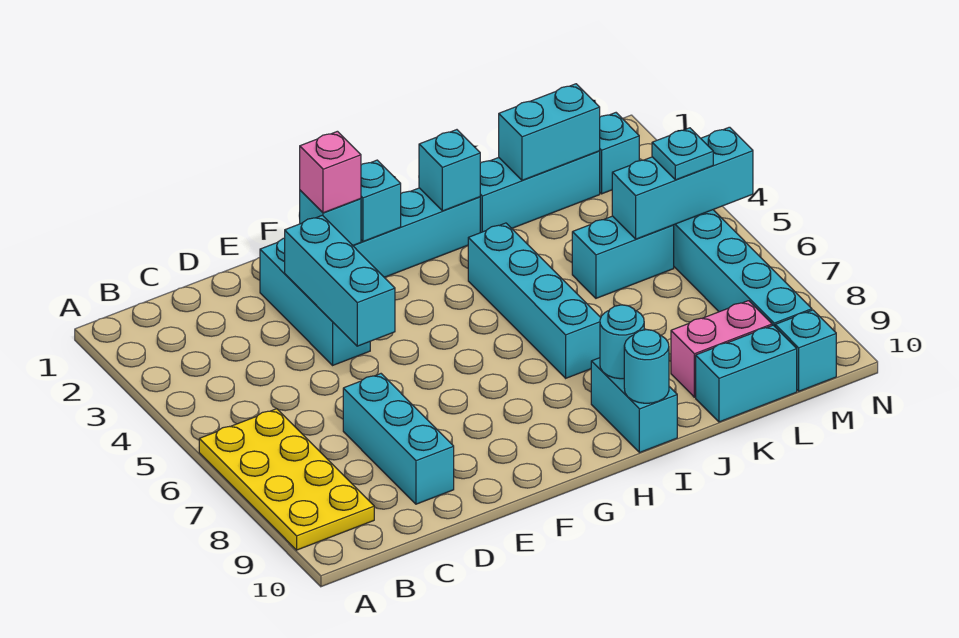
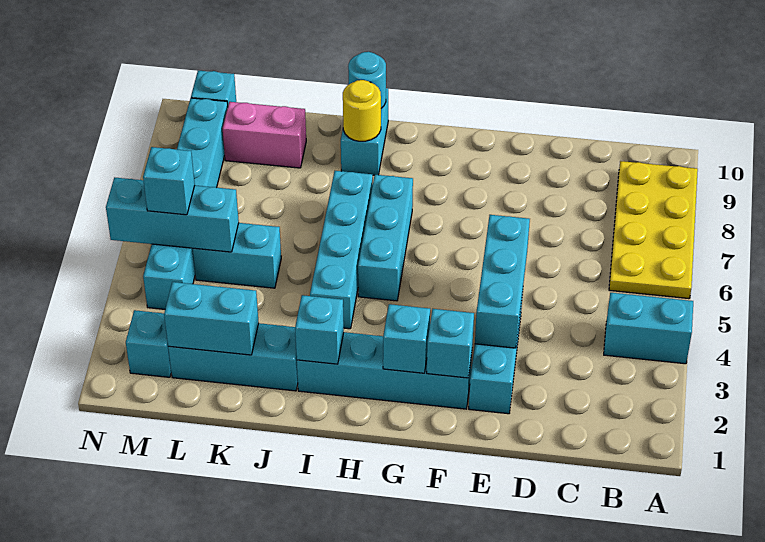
cyan 1x3 brick [343,374,454,504] -> cyan 1x3 brick moved to [358,175,413,301]
pink 1x1 brick [300,131,361,213] -> none
cyan 1x1 round brick [600,305,644,379] -> yellow 1x1 round brick [343,80,381,141]
cyan 1x2 brick [696,325,797,422] -> cyan 1x2 brick moved to [604,293,693,364]
cyan 1x1 plate [652,128,713,180] -> cyan 1x1 brick [143,147,195,215]

